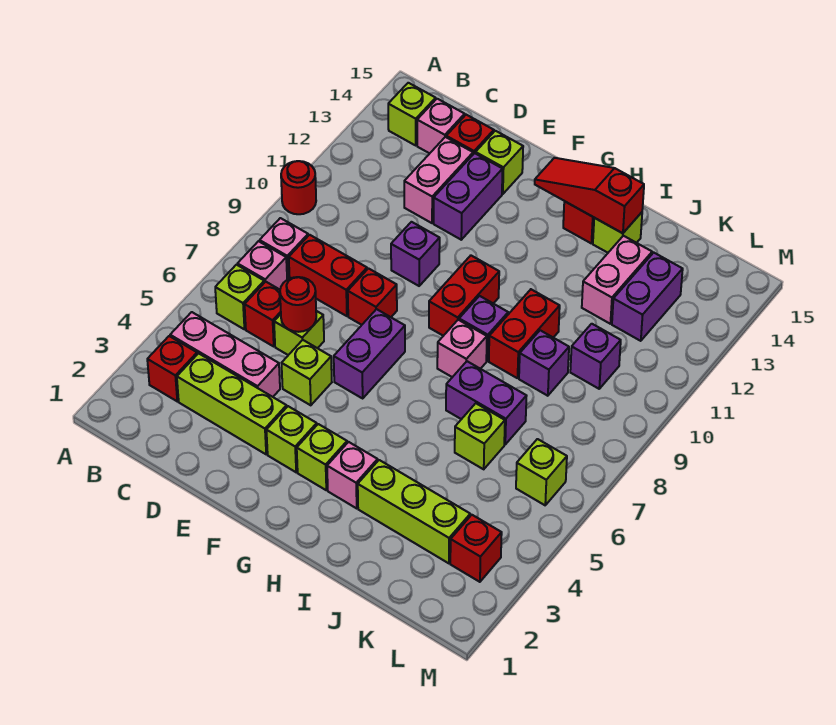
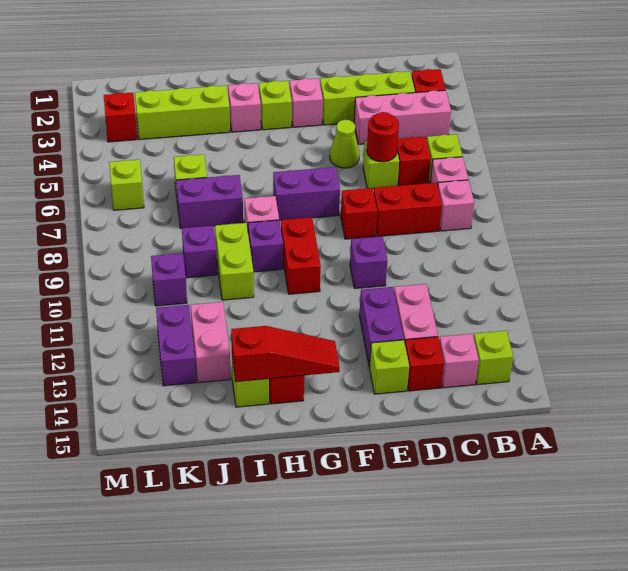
red 1x1 round brick [281,161,316,214] -> none
lime 1x1 brick [282,340,332,405] -> lime 1x1 cone [330,120,359,168]
lime 1x1 brick [266,406,317,472] -> pink 1x1 brick [290,78,323,127]
purple 1x2 brick [334,309,405,398] -> purple 1x2 brick turned to [273,167,340,220]
red 1x2 brick [489,289,560,378] -> lime 1x2 brick [215,223,254,300]

